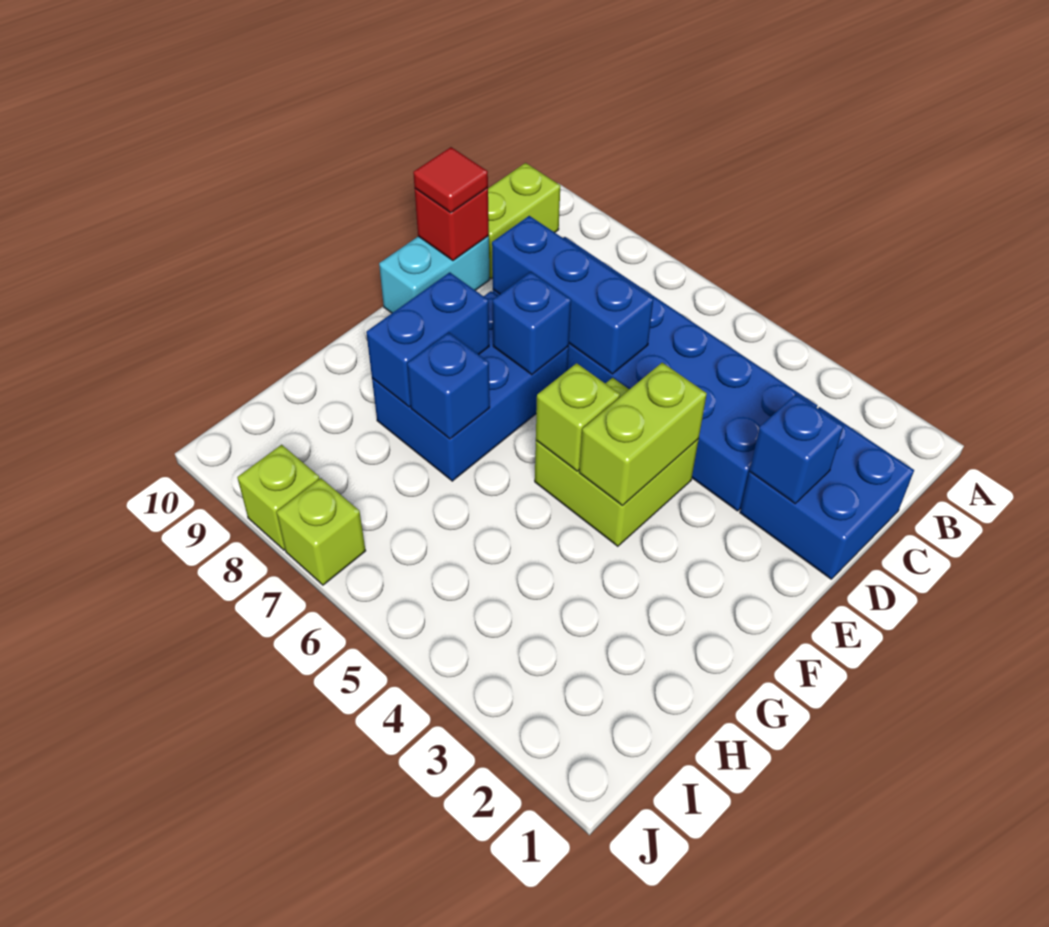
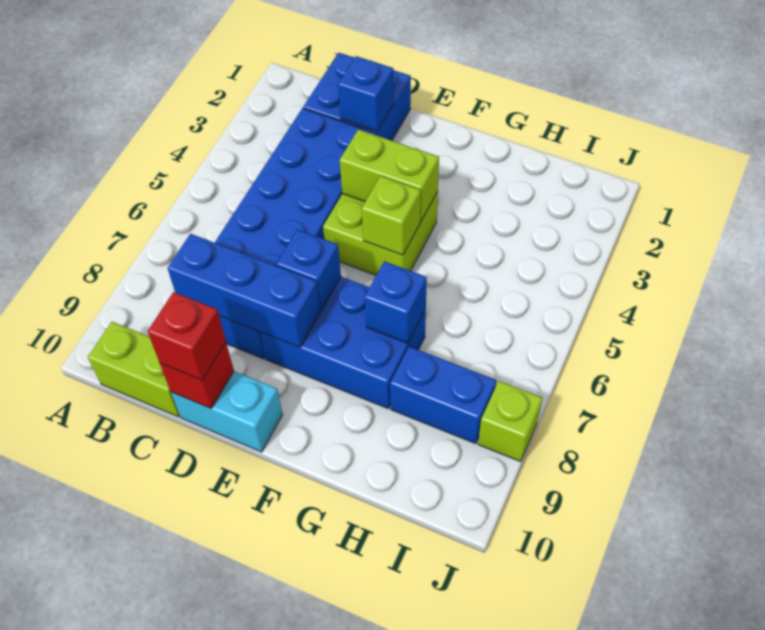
blue 1x3 brick [492,216,653,374] -> blue 1x3 brick turned to [167,234,320,347]
red 1x1 tile [413,147,488,213] -> red 1x1 brick [148,292,226,380]
blue 1x2 brick [366,272,489,407] -> blue 1x2 brick moved to [390,347,496,444]
lime 1x1 brick [277,478,366,585] -> none

